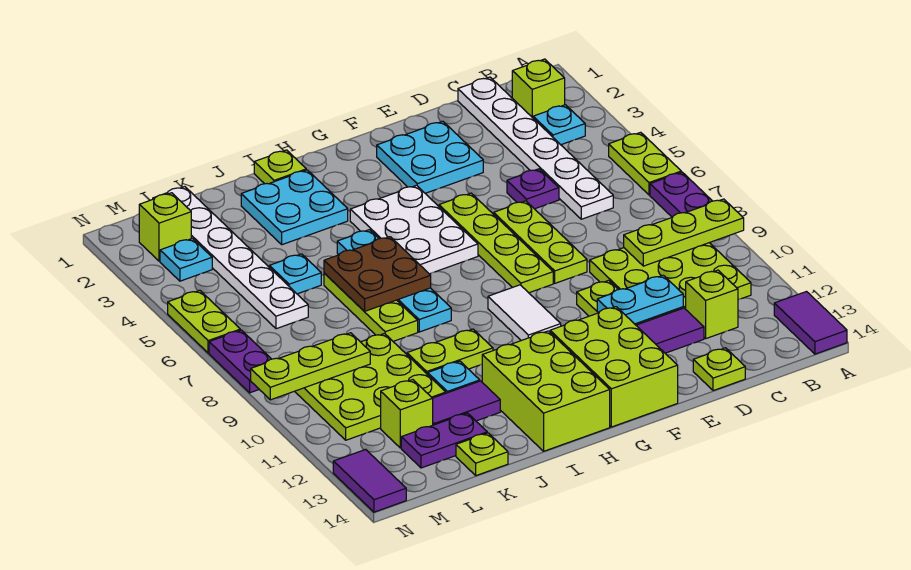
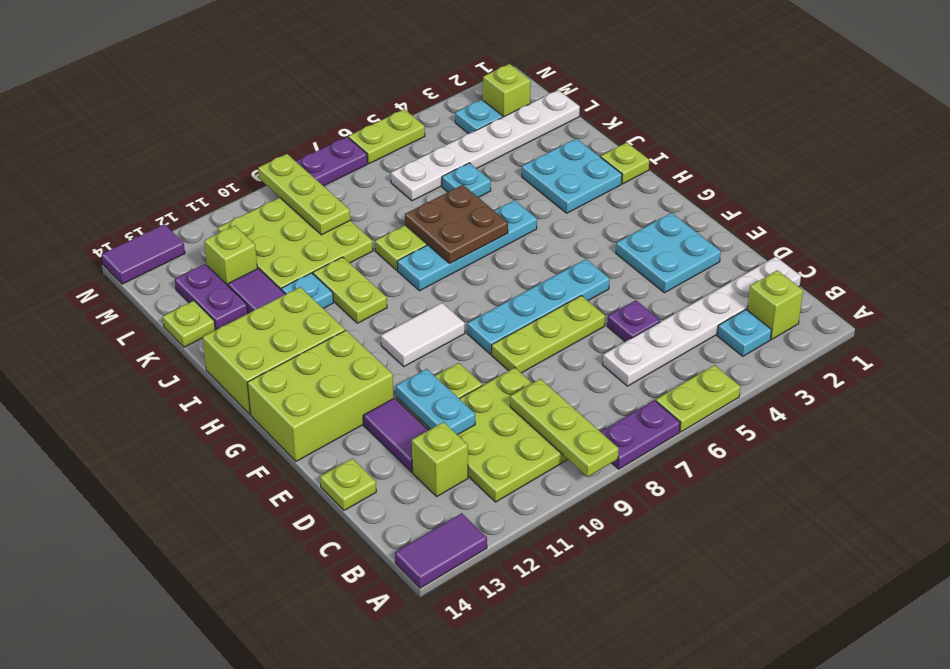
lime 1x4 plate [439,193,553,293] -> cyan 1x4 plate [467,259,610,354]
white 2x3 plate [350,185,478,274] -> none

